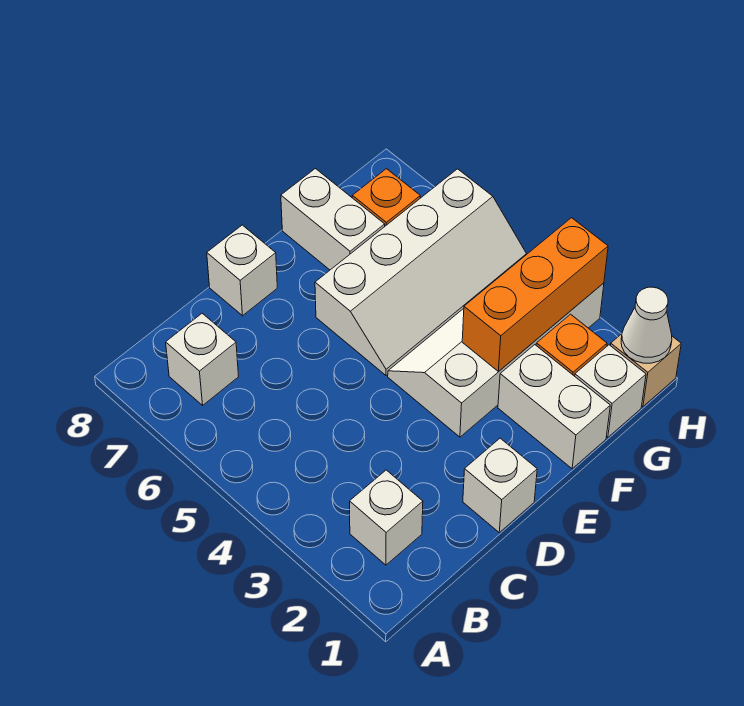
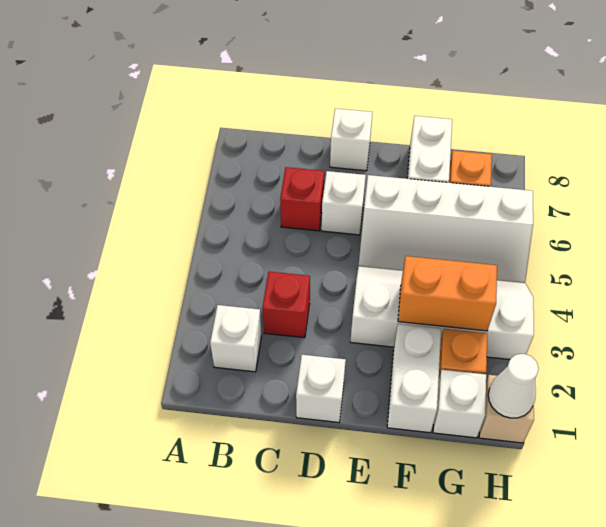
white 1x1 brick [166,313,239,405] -> white 1x1 brick moved to [321,171,366,235]
none -> red 1x1 brick [262,272,310,338]
none -> red 1x1 brick [280,167,324,231]
orange 1x3 brick [462,218,608,372] -> orange 1x2 brick [398,256,497,331]

